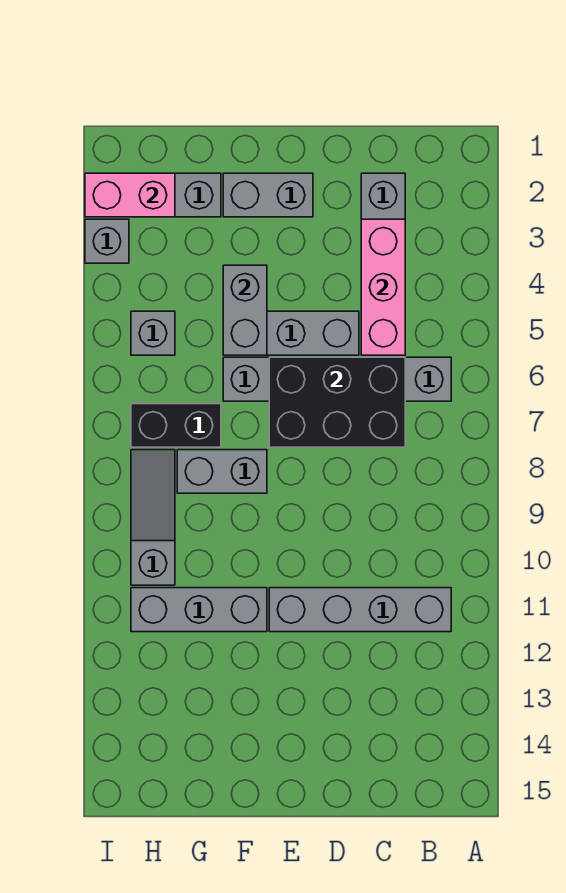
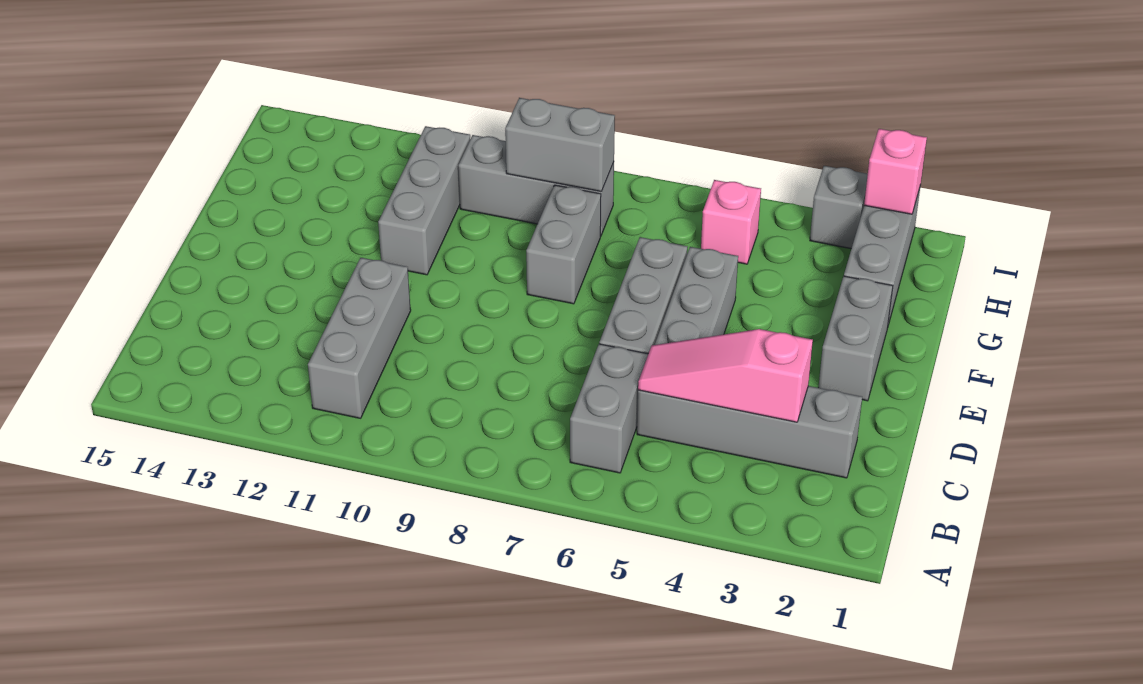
grey 1x4 brick [269,588,451,632] -> grey 1x3 brick [308,258,411,418]
pink 1x3 brick [361,219,405,355] -> pink 1x3 slope [638,329,813,422]
black 2x3 brick [269,357,405,447] -> none
grey 1x2 brick [223,265,267,355] -> grey 1x2 brick moved to [505,98,615,192]
black 1x2 brick [131,404,221,447] -> none
pink 1x2 brick [85,173,175,217] -> pink 1x1 brick [864,129,927,214]
grey 1x1 brick [131,311,175,355] -> pink 1x1 brick [701,180,761,264]
grey 1x3 slope [131,450,175,585] -> grey 1x3 brick [458,135,614,236]

